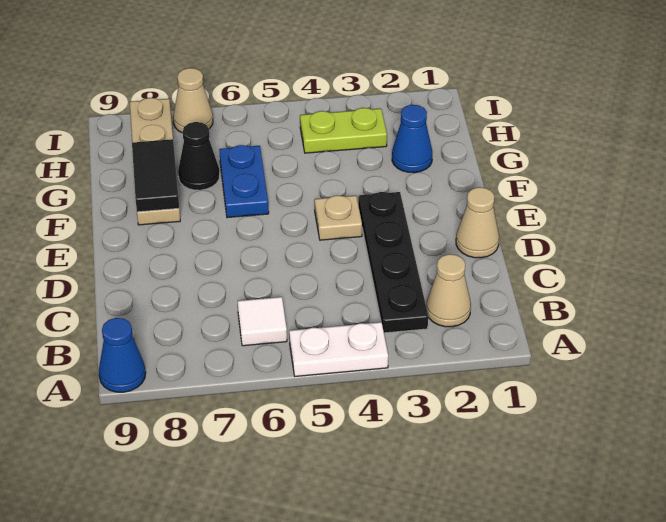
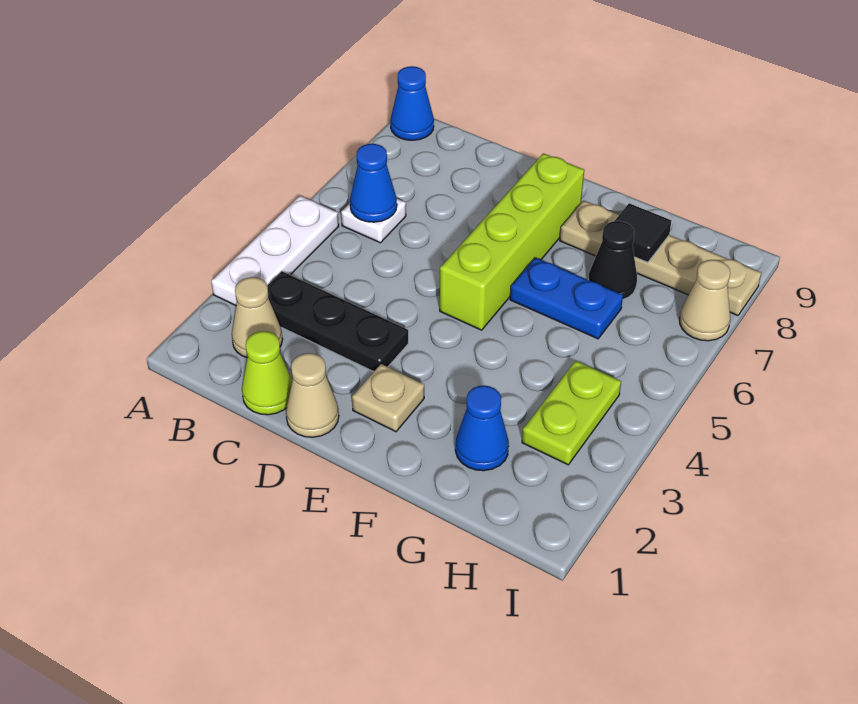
white 1x2 plate [289,322,388,376] -> white 1x3 plate [211,196,339,305]
black 1x4 plate [358,192,428,333] -> black 1x3 plate [267,271,408,372]
white 1x1 tile [238,297,287,346] -> white 1x1 plate [341,199,406,243]
none -> blue 1x1 cone [350,144,397,222]
none -> lime 1x1 cone [242,331,292,415]
tan 1x1 plate [315,195,362,240] -> tan 1x1 plate moved to [352,364,424,432]
none -> lime 1x4 brick [440,153,584,330]
black 1x2 tile [132,139,179,212] -> black 1x1 tile [615,203,672,262]

